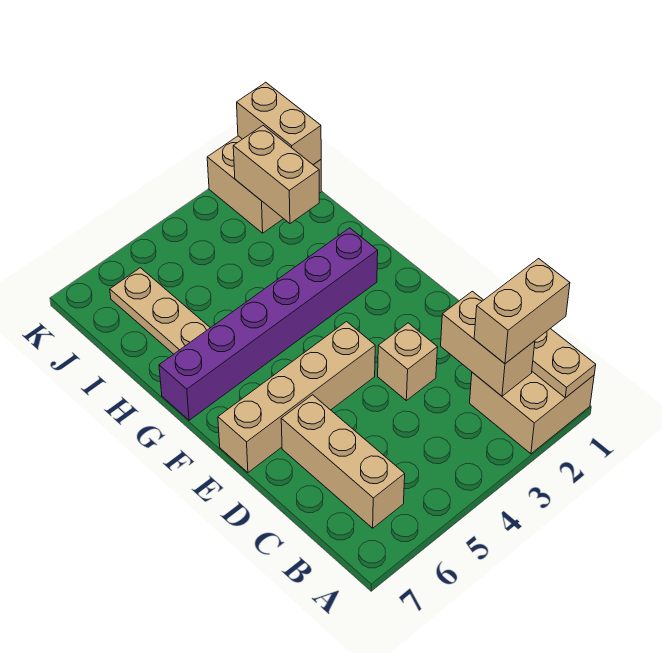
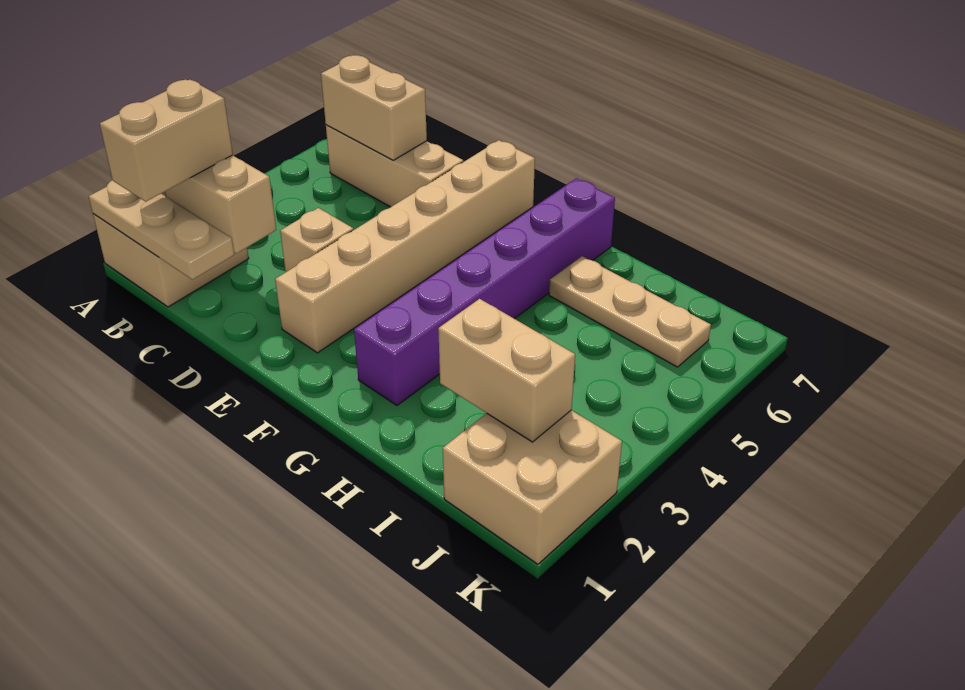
tan 1x4 brick [218,322,375,472] -> tan 1x6 brick [275,140,535,353]
tan 1x2 brick [237,82,321,165] -> tan 1x2 brick moved to [321,55,427,160]

